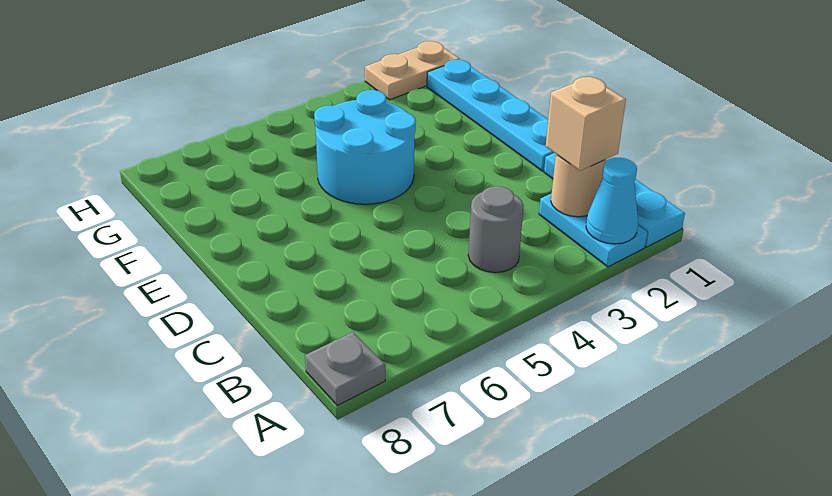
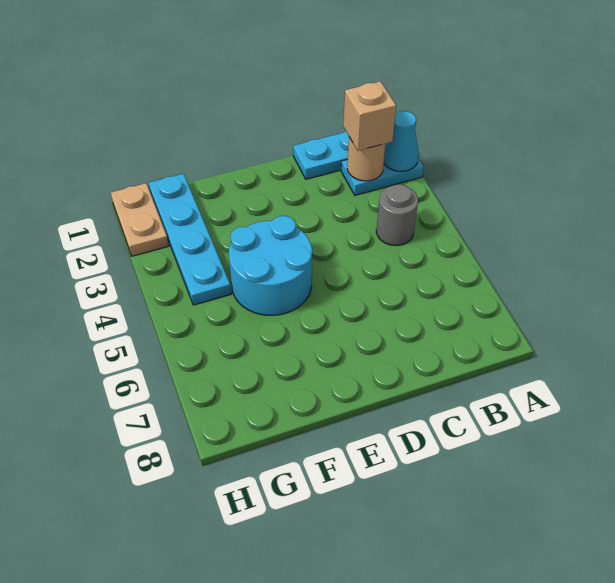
grey 1x1 plate [305,332,385,406] -> none
cyan 1x4 plate [427,60,554,171] -> cyan 1x4 plate turned to [149,174,231,305]

